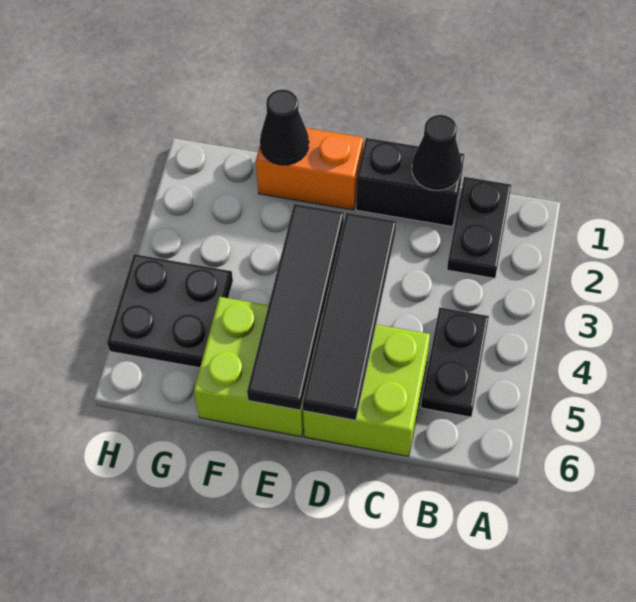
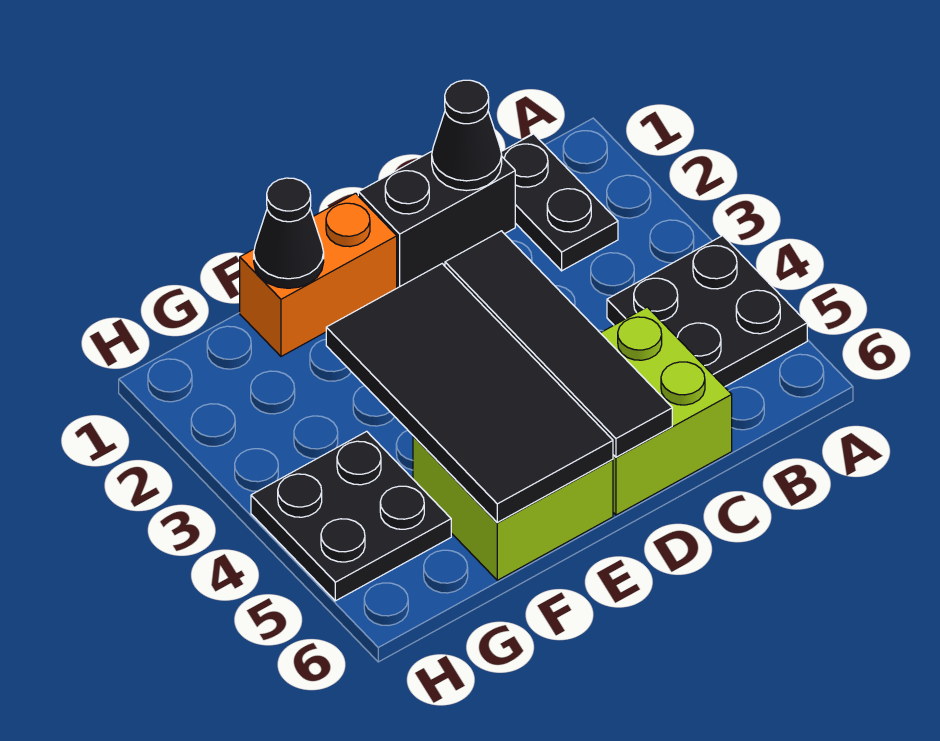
black 1x2 plate [421,308,489,417] -> black 2x2 plate [607,236,807,387]
black 1x4 tile [247,204,344,410] -> black 2x4 tile [326,264,613,522]

